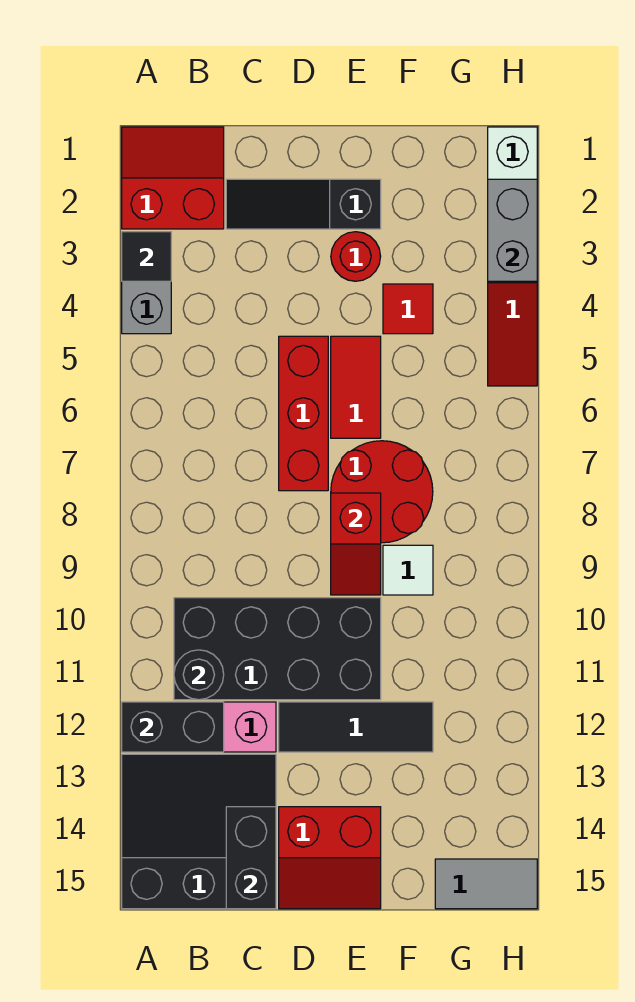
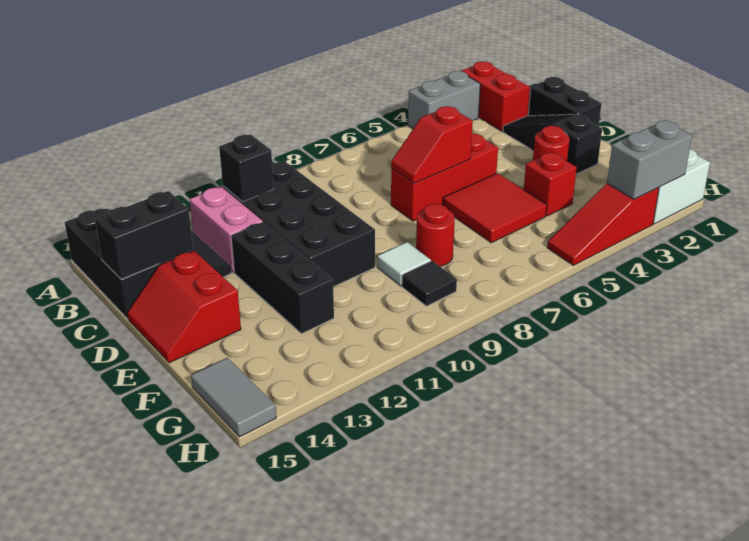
black 1x1 tile [122,232,171,281] -> black 1x1 tile moved to [402,261,457,306]
black 1x2 brick [122,702,224,752] -> black 1x2 brick moved to [528,77,602,126]
black 1x1 round brick [174,650,224,700] -> black 1x1 brick [219,135,274,202]
black 1x3 tile [279,702,433,752] -> black 1x3 brick [231,222,334,334]
red 1x2 tile [331,336,381,438] -> red 2x2 tile [443,173,547,243]
red 2x2 round brick [331,441,433,543] -> red 1x1 round brick [416,204,455,266]
red 1x2 slope [331,493,381,595] -> red 1x2 slope moved to [391,106,473,183]
red 1x1 tile [383,284,433,334] -> red 1x1 brick [524,152,577,216]

